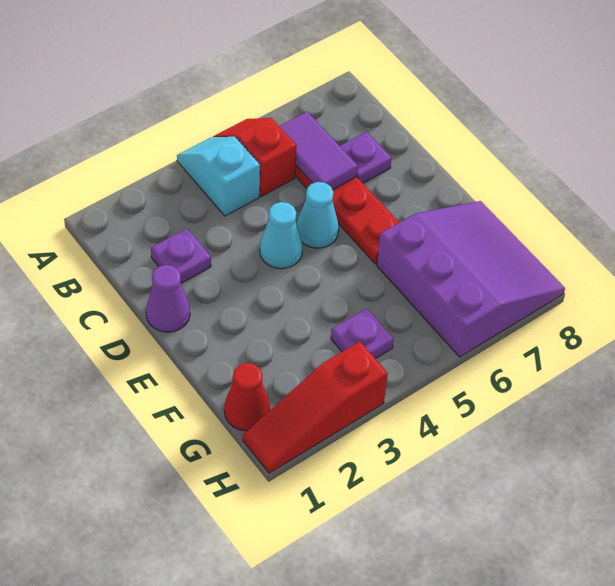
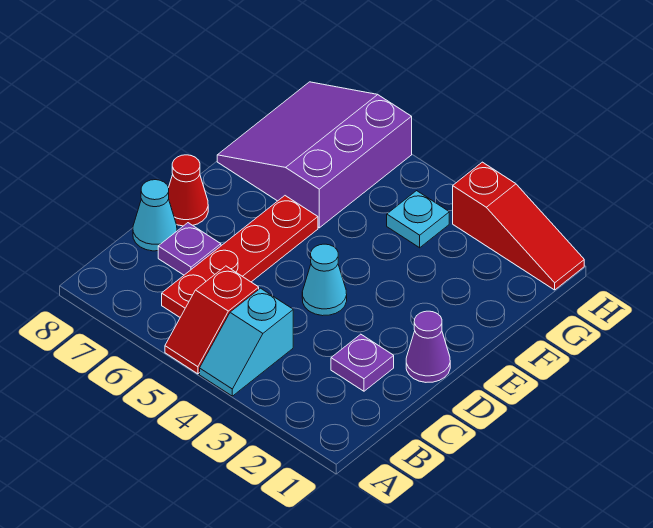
purple 1x2 tile [280,112,358,190] -> none
cyan 1x1 cone [297,182,339,248] -> cyan 1x1 cone moved to [133,180,177,251]
red 1x1 cone [224,363,270,431] -> red 1x1 cone moved to [169,155,208,226]
purple 1x1 plate [331,309,394,359] -> cyan 1x1 plate [387,191,449,248]

